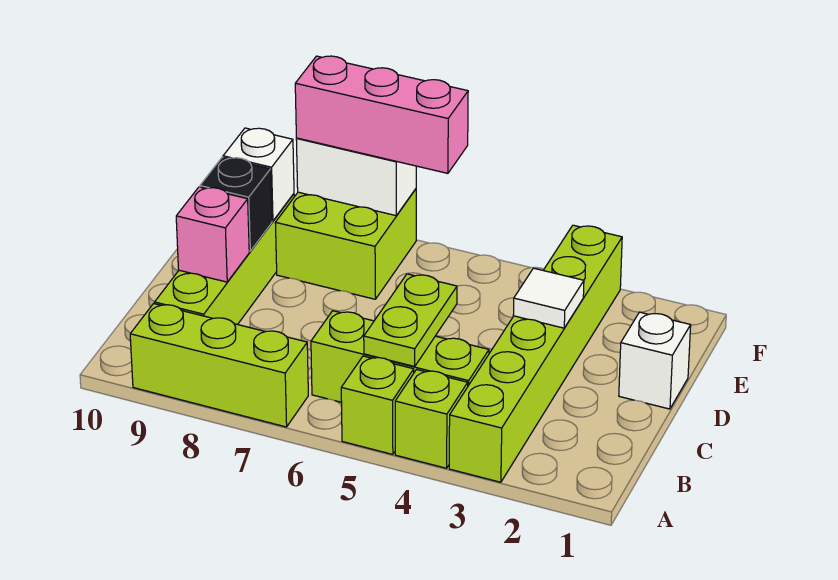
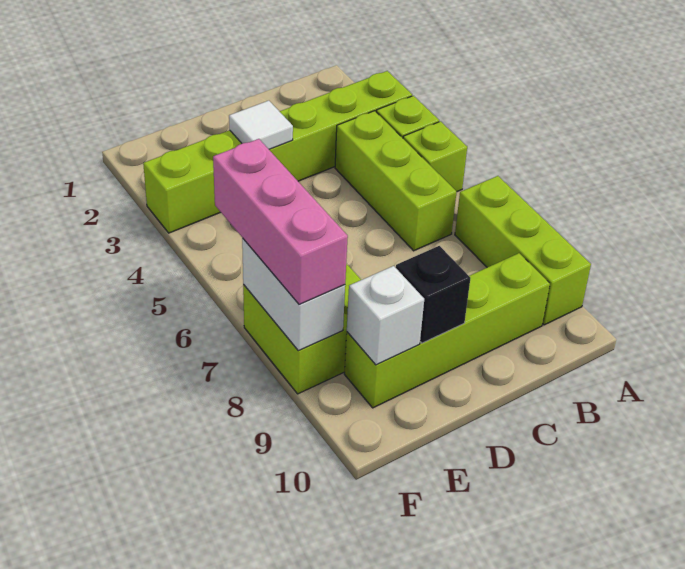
lime 1x2 plate [364,274,457,367] -> none
pink 1x1 brick [176,187,249,282] -> none
white 1x1 brick [619,312,691,409] -> none

